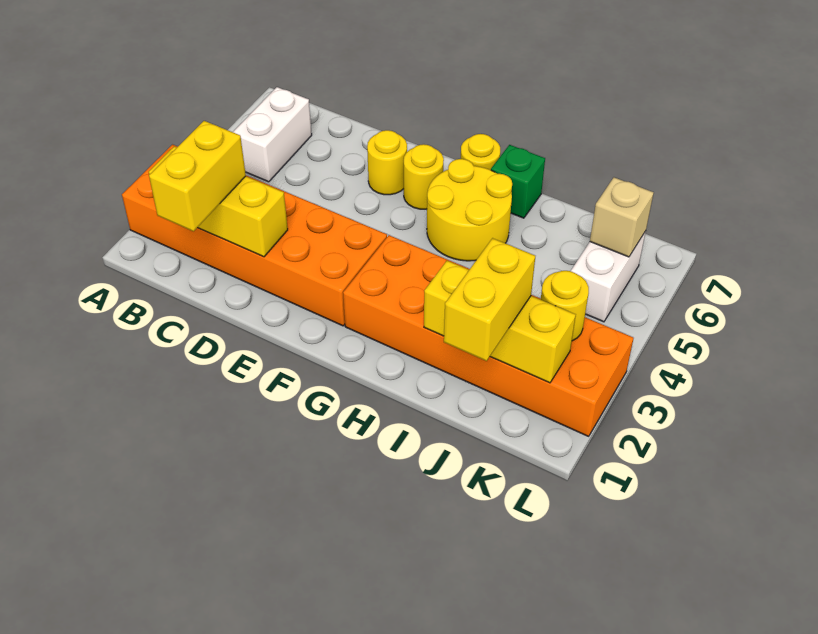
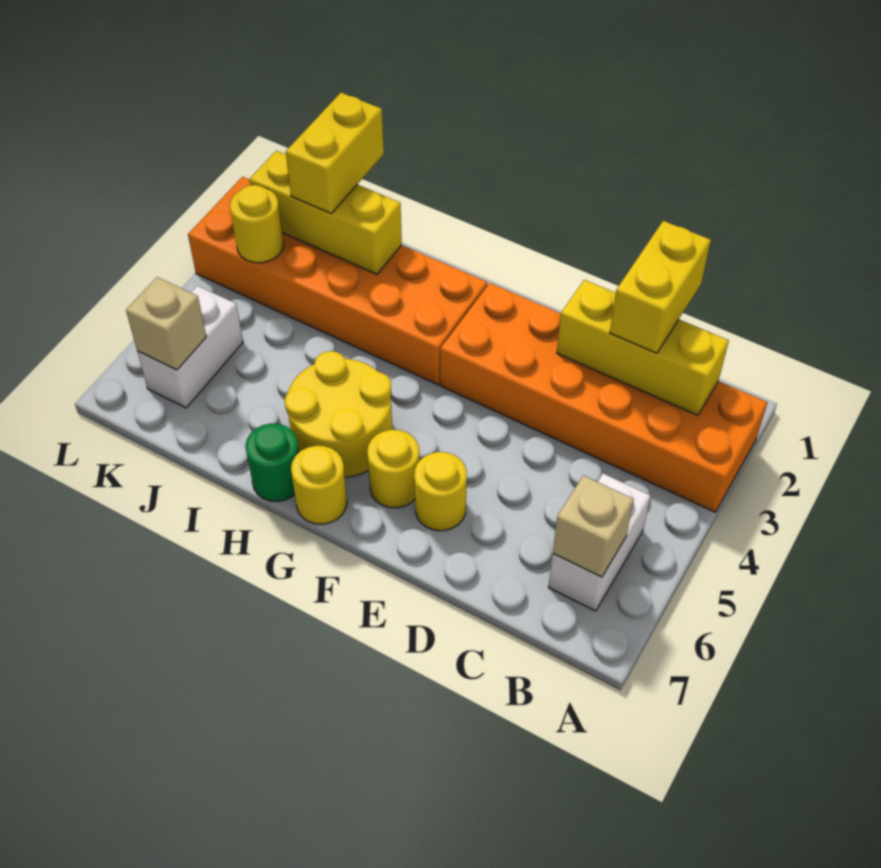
none -> tan 1x1 brick [553,475,634,577]
green 1x1 brick [491,145,545,218] -> green 1x1 round brick [245,423,299,502]

